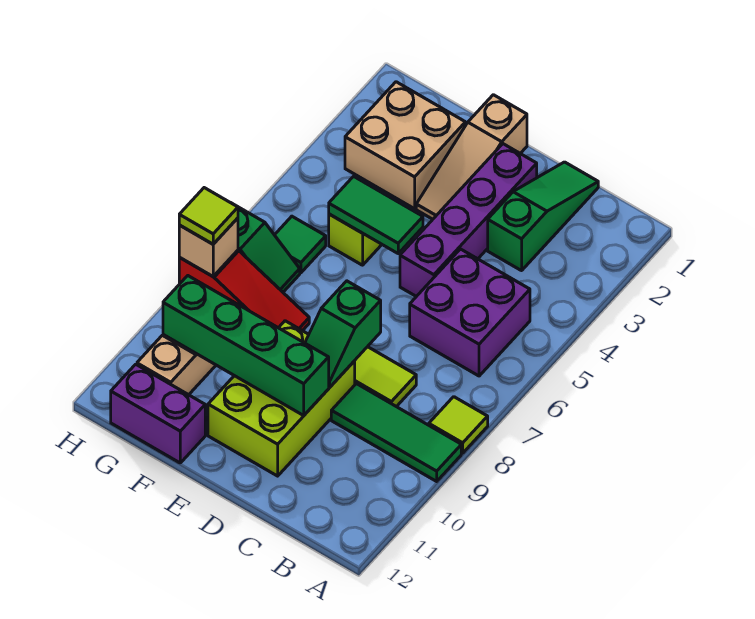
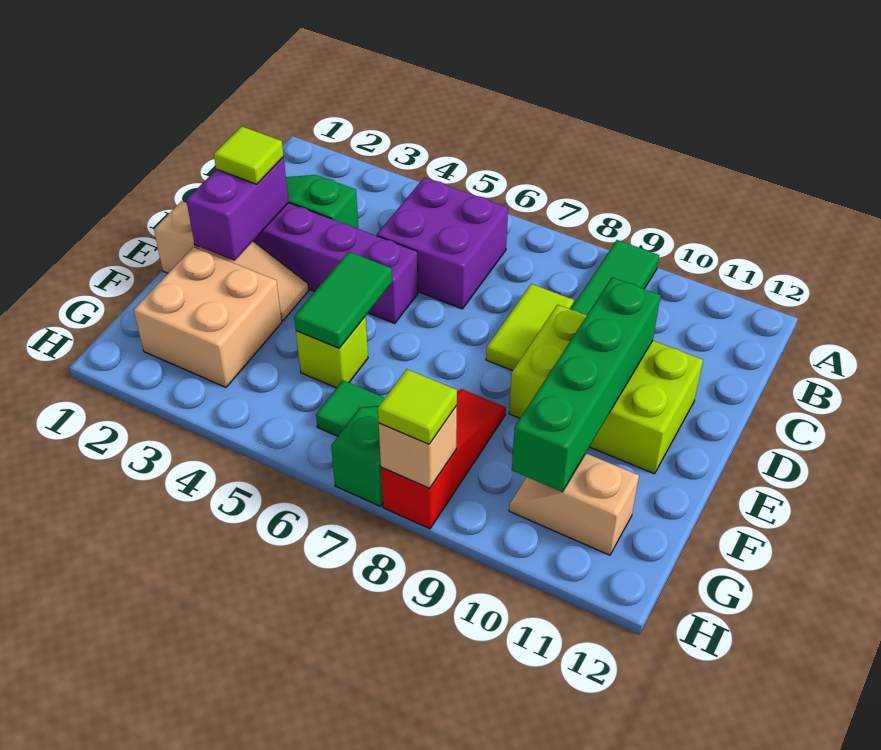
lime 1x1 tile [429,397,488,453] -> lime 1x1 tile moved to [214,126,284,184]
green 1x2 slope [305,281,381,387] -> none
purple 1x2 brick [111,364,205,463] -> purple 1x2 brick moved to [186,157,289,261]

